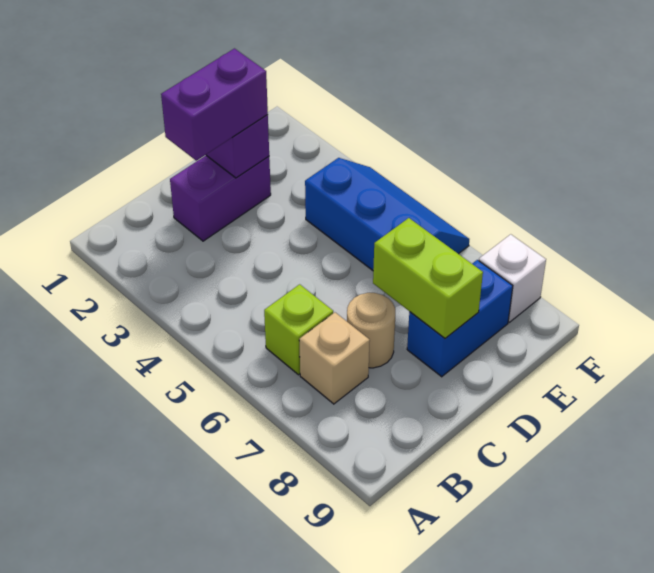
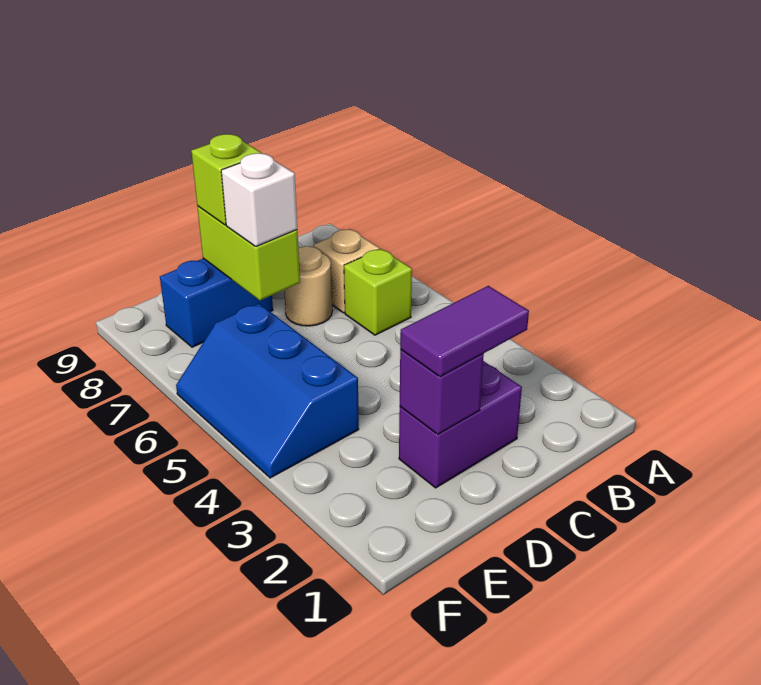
purple 1x2 brick [161,49,268,161] -> purple 1x2 tile [400,286,529,377]
none -> lime 1x1 brick [191,134,261,225]
white 1x1 brick [479,234,546,322] -> white 1x1 brick moved to [221,153,297,246]

